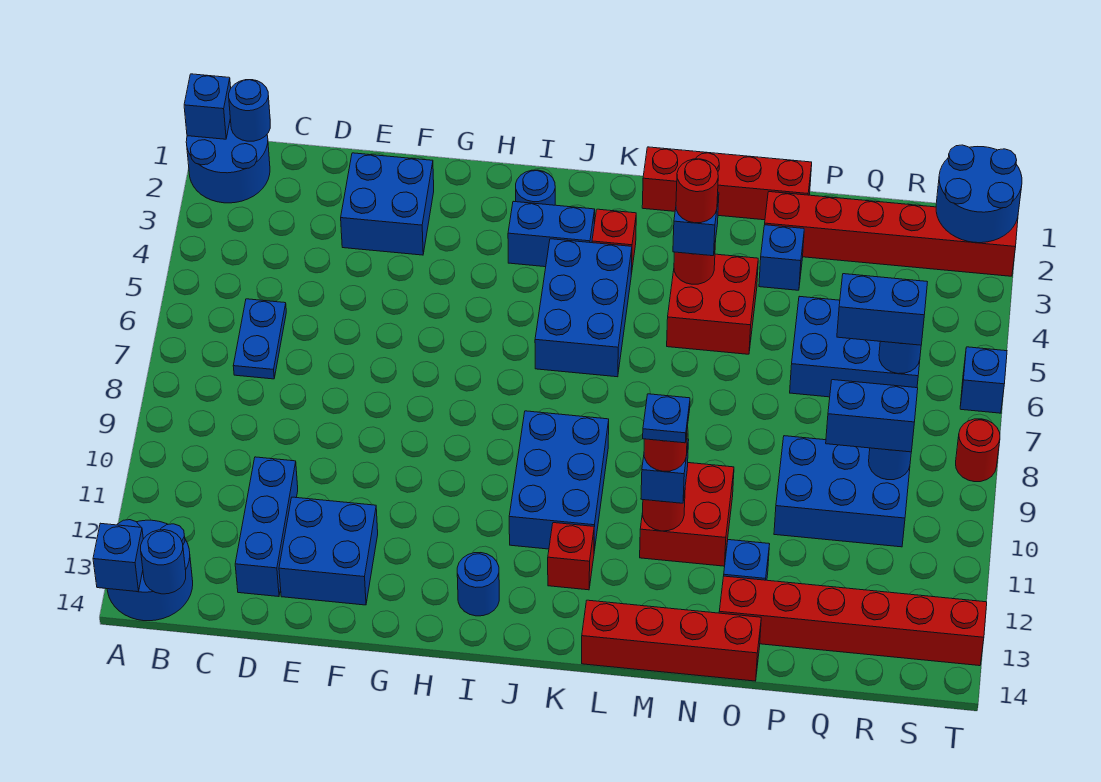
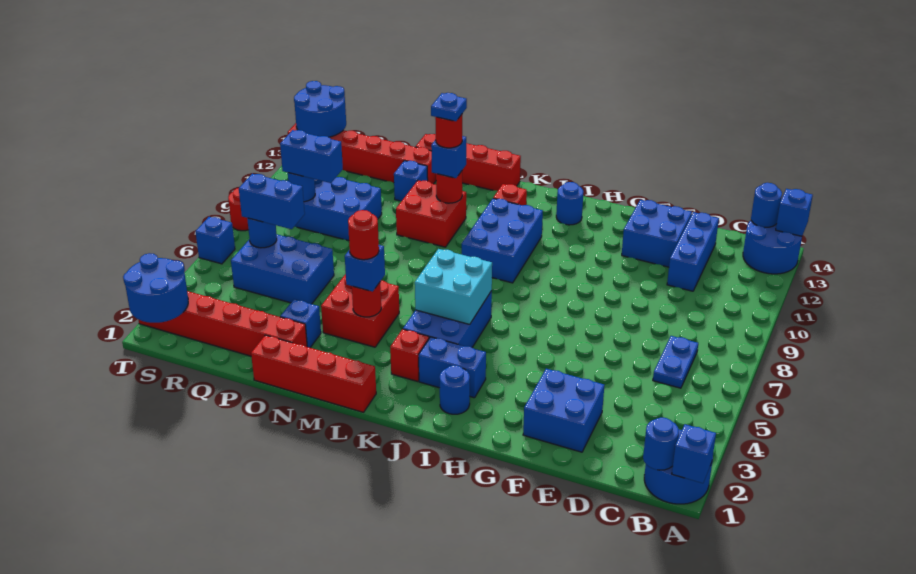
none -> cyan 2x2 brick [415,249,492,324]
none -> blue 2x2 round brick [294,81,346,137]

